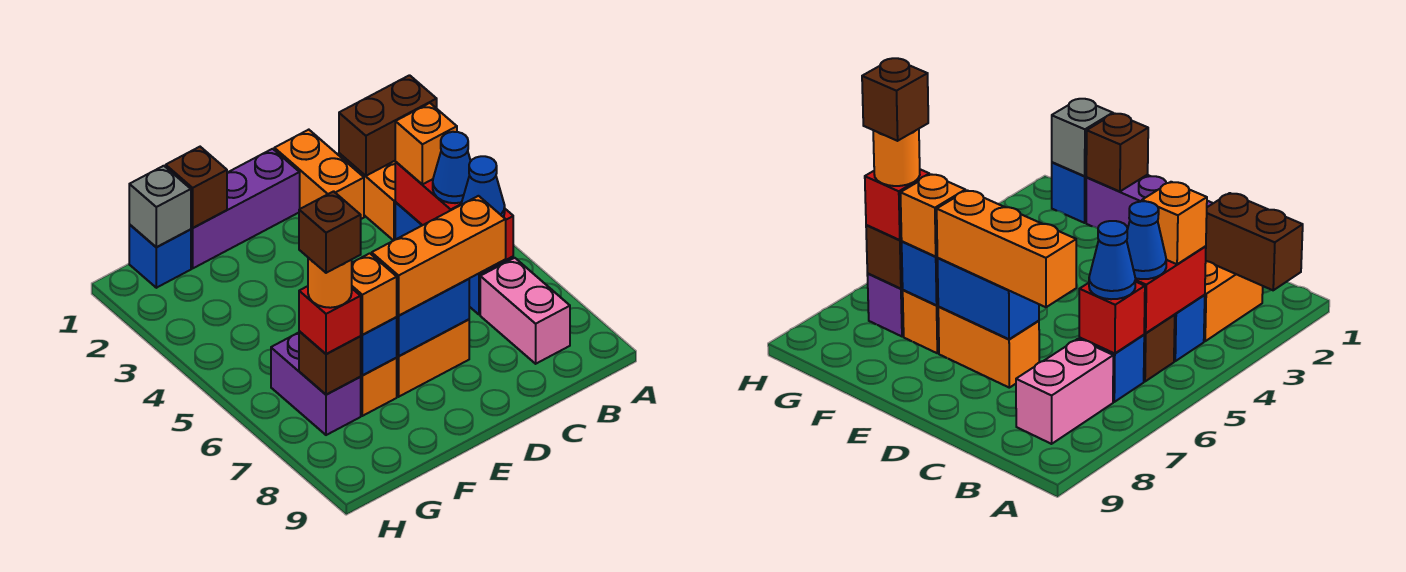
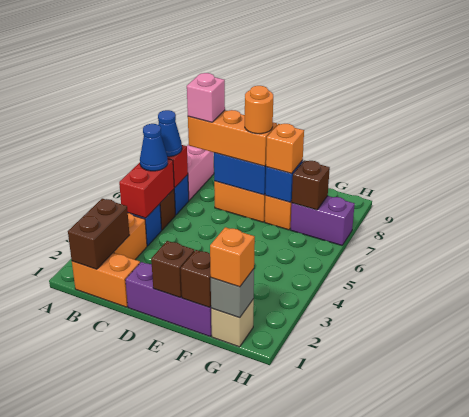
brown 1x2 brick [339,75,437,176] -> brown 1x2 brick turned to [68,199,129,269]
orange 1x1 brick [395,103,457,184] -> orange 1x1 brick moved to [210,227,255,287]
orange 1x2 brick [274,130,364,219] -> orange 1x2 brick turned to [72,253,140,307]
none -> pink 1x1 brick [187,73,225,122]
blue 1x1 brick [129,225,191,288] -> tan 1x1 brick [211,299,254,347]
purple 1x2 brick [271,333,361,435] -> purple 1x2 brick turned to [290,196,355,245]
red 1x1 brick [299,286,361,354] -> none
orange 1x1 round brick [308,258,352,308] -> orange 1x1 round brick moved to [245,86,273,134]
brown 1x1 brick [299,191,361,273] -> brown 1x1 brick moved to [151,241,194,297]

